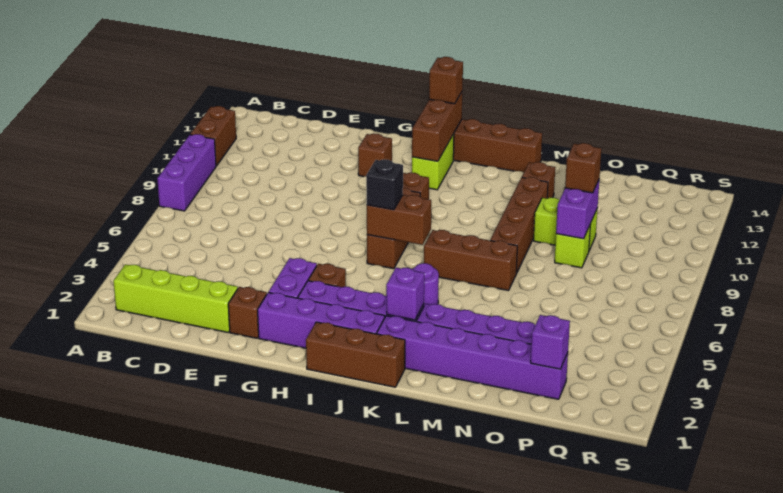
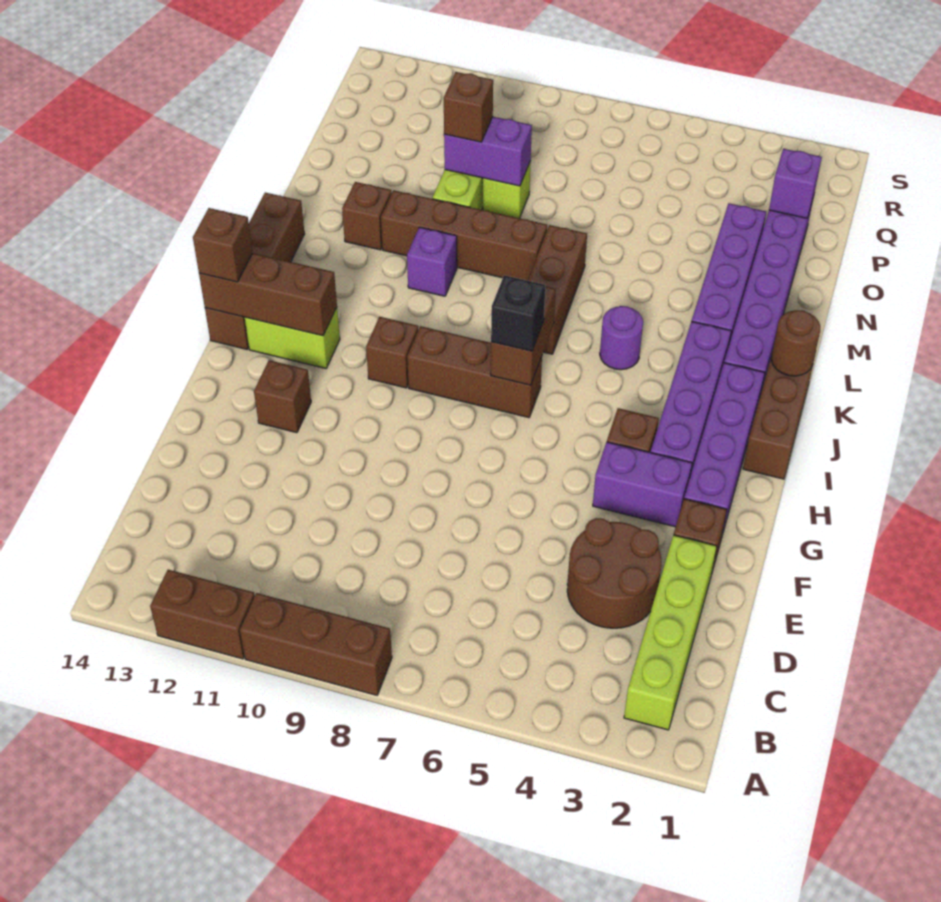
purple 1x3 brick [157,134,216,211] -> brown 1x3 brick [240,593,392,695]
none -> brown 2x2 round brick [567,518,661,628]
none -> brown 1x1 round brick [771,310,820,376]
purple 1x1 brick [386,268,424,320] -> purple 1x1 brick moved to [407,227,457,296]

